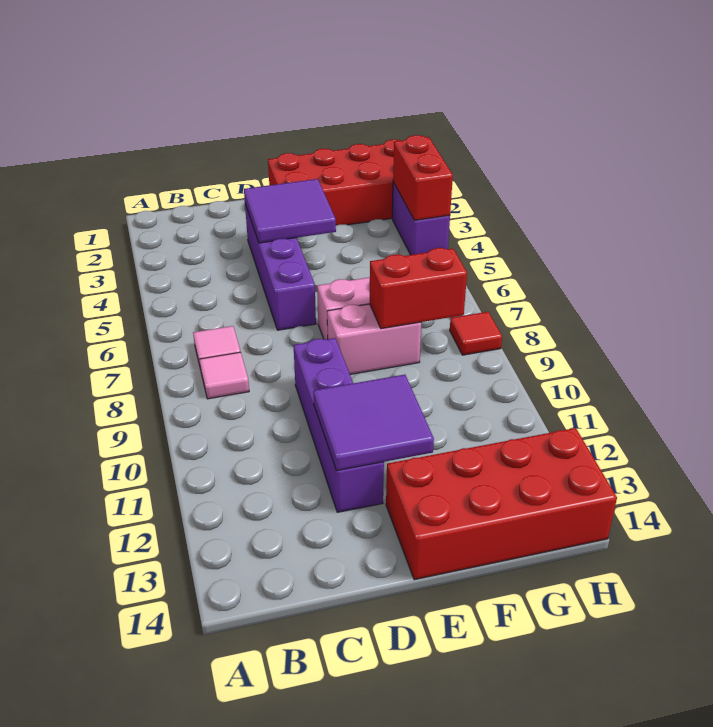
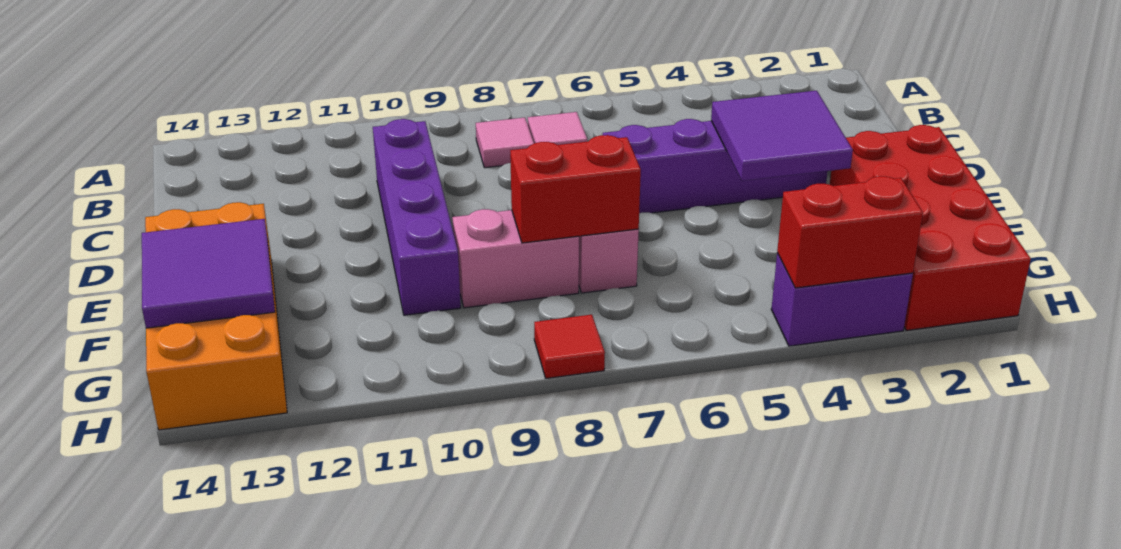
purple 1x4 brick [294,338,384,512] -> purple 1x4 brick turned to [373,119,461,315]
purple 2x2 tile [313,375,434,471] -> purple 2x2 tile moved to [142,219,275,328]
pink 1x2 brick [327,304,421,374] -> pink 1x2 brick turned to [452,209,579,308]
red 2x4 brick [386,428,617,580] -> orange 2x4 brick [145,202,287,430]
red 1x2 brick [370,248,467,329] -> red 1x2 brick turned to [510,135,641,243]

